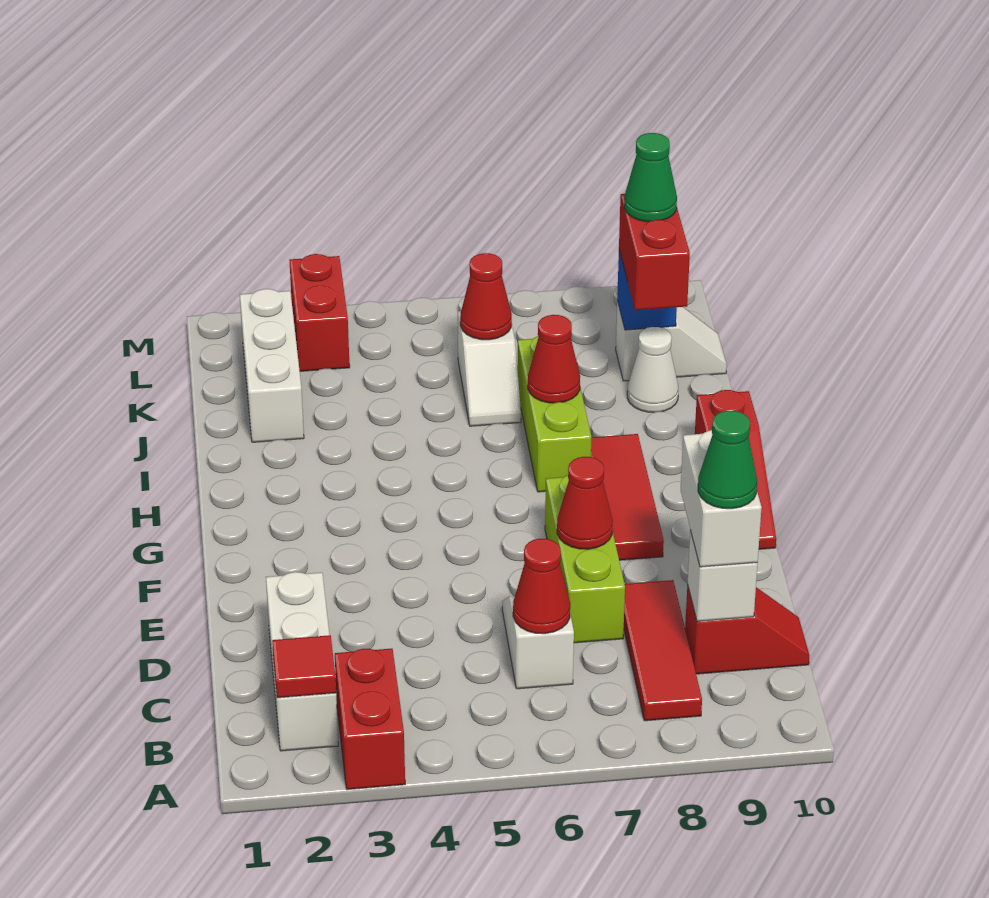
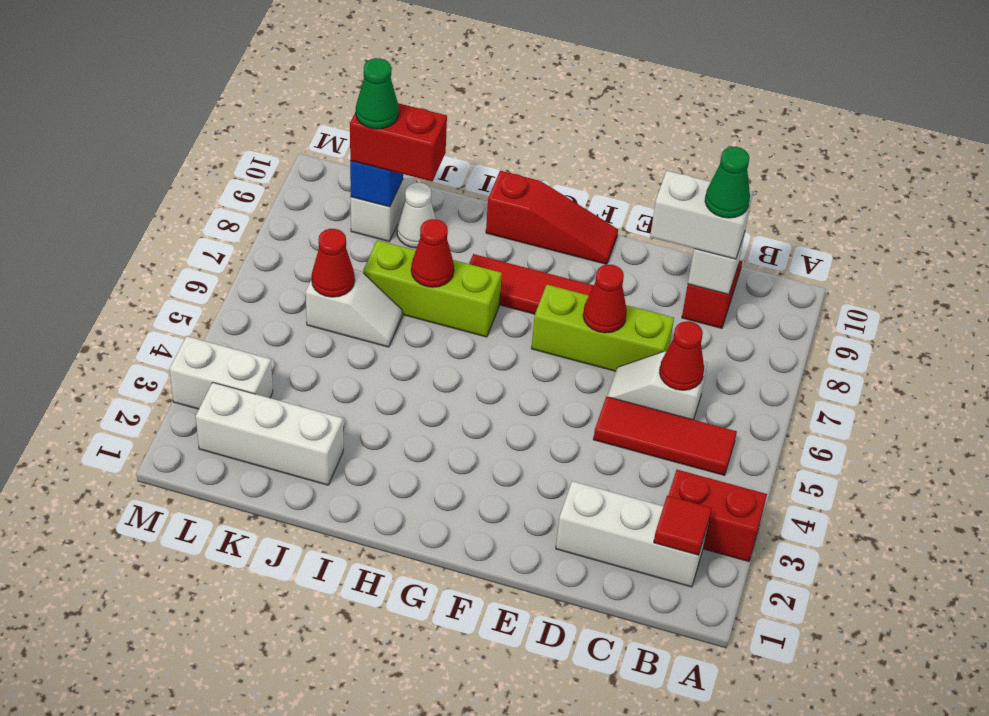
red 1x3 tile [624,580,702,721] -> red 1x3 tile moved to [593,397,737,475]
red 1x2 brick [290,254,350,371] -> white 1x2 brick [170,336,273,409]

